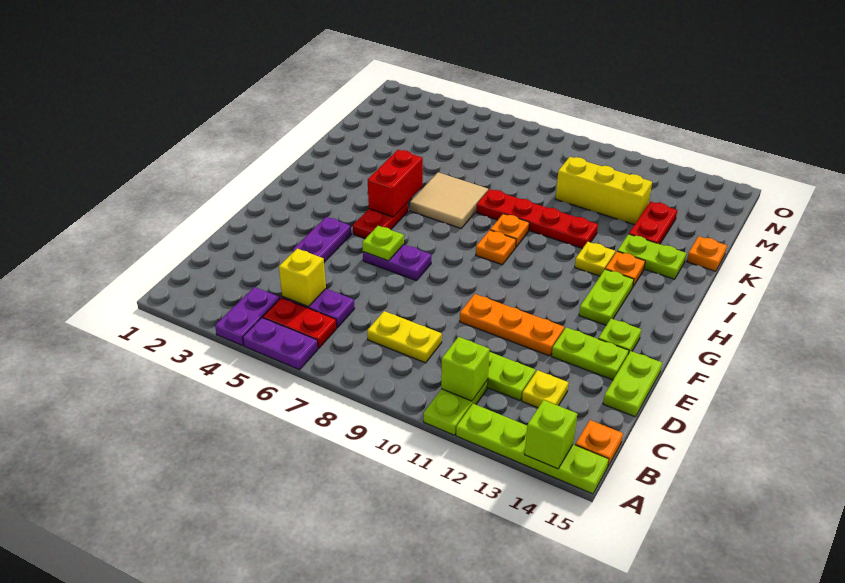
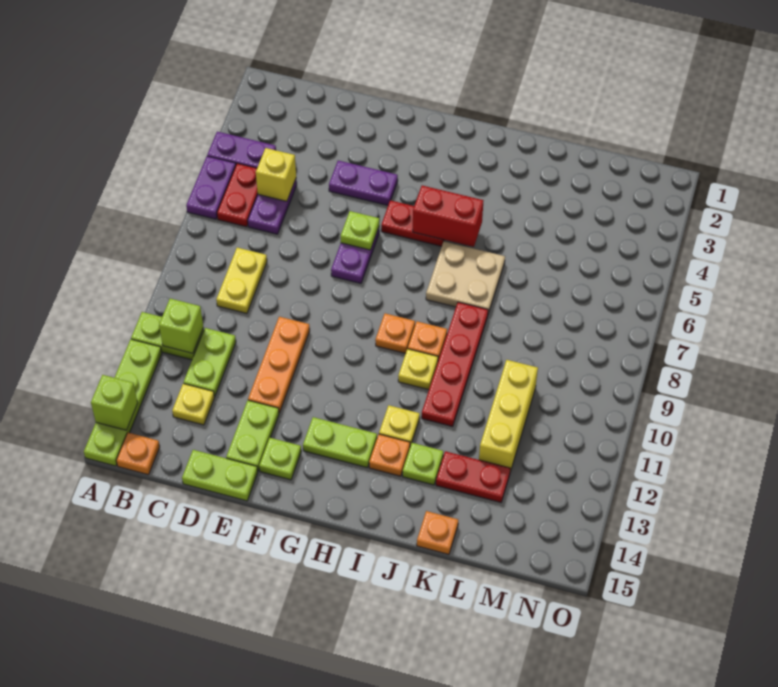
tan 2x2 tile [410,172,488,228] -> tan 2x2 plate [426,241,505,314]
none -> yellow 1x1 plate [398,349,438,390]
lime 1x2 plate [618,234,686,279] -> lime 1x1 plate [403,443,443,485]

